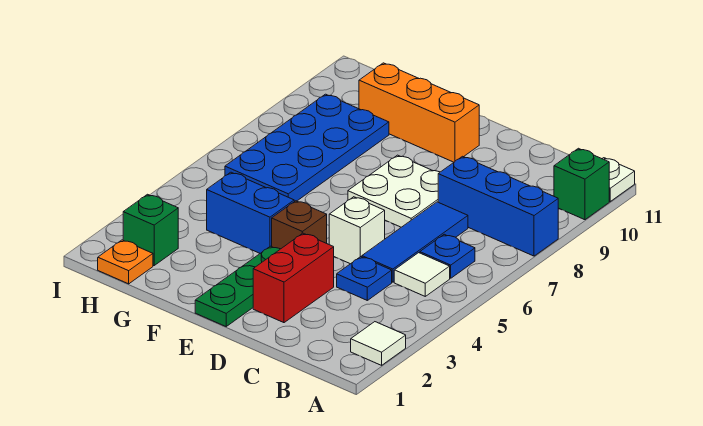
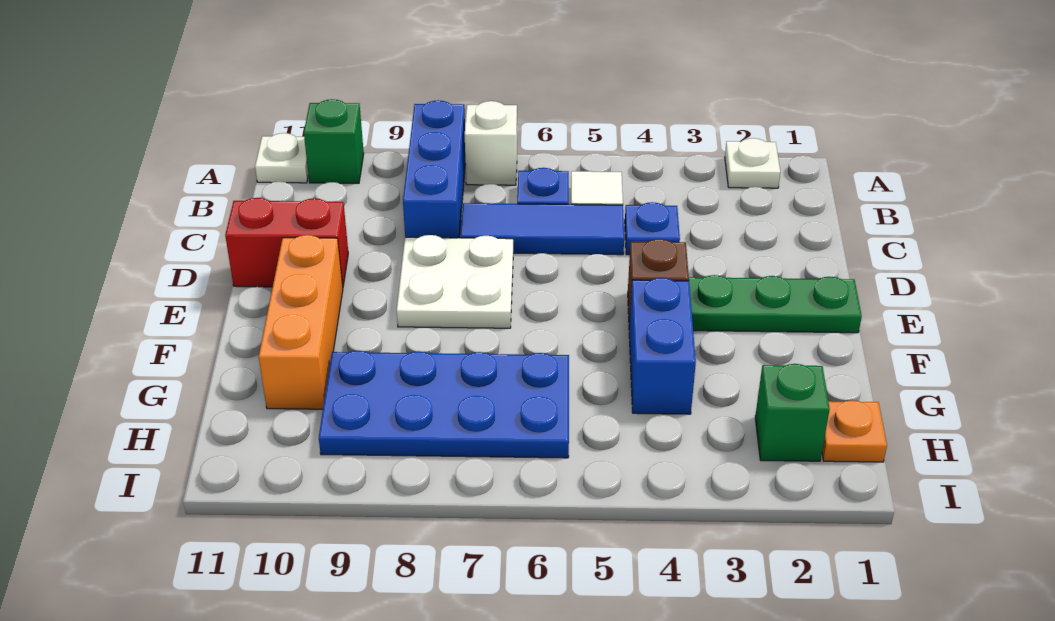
white 1x1 tile [351,322,406,365] -> white 1x1 plate [725,138,780,188]
red 1x2 brick [253,233,334,323] -> red 1x2 brick moved to [225,198,348,287]
white 1x1 brick [329,197,385,264] -> white 1x1 brick moved to [465,101,517,185]

